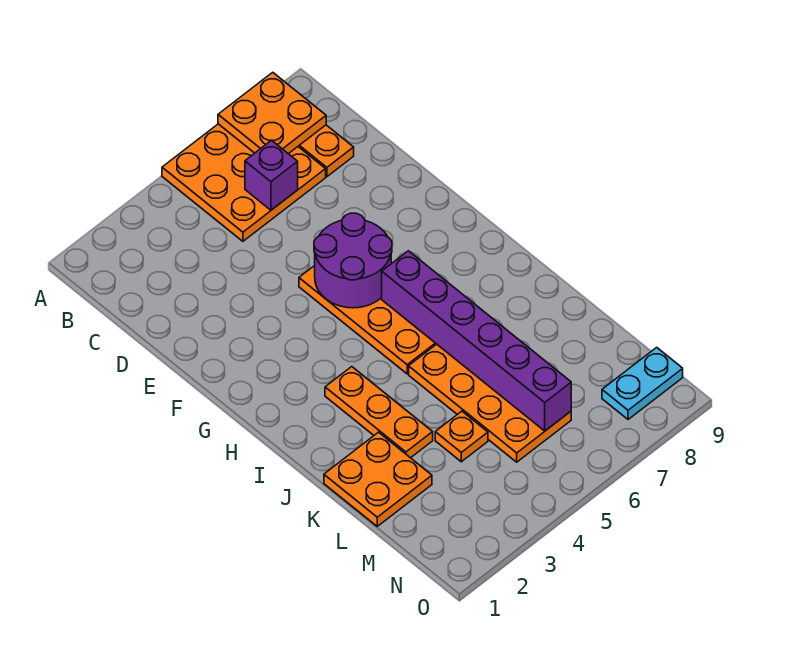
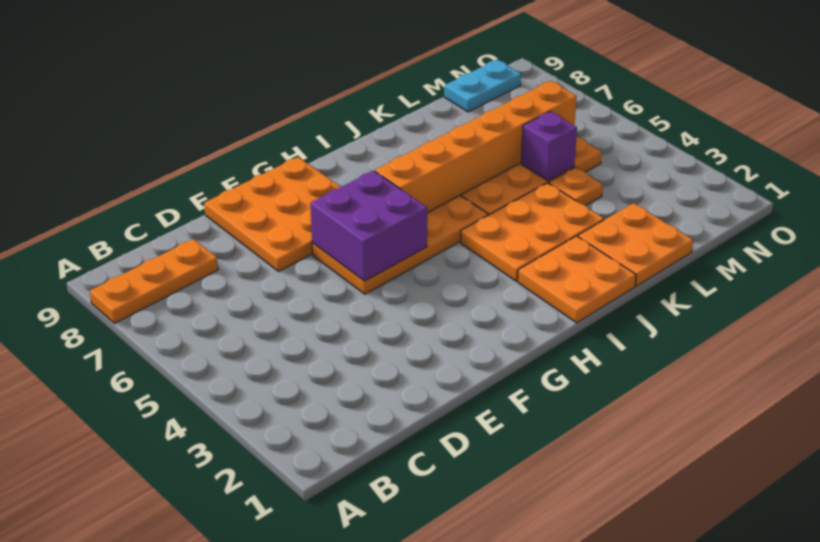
orange 3x3 plate [162,124,326,241] -> orange 3x3 plate moved to [204,157,340,271]
orange 2x2 plate [218,72,326,154] -> orange 2x2 plate moved to [518,236,636,323]
purple 1x1 brick [245,140,298,210] -> purple 1x1 brick moved to [521,111,577,181]
purple 2x2 round brick [314,213,392,308] -> purple 2x2 brick [310,171,427,281]
purple 1x6 brick [382,251,571,431] -> orange 1x6 brick [375,81,577,213]
orange 1x3 plate [325,367,433,458] -> orange 2x3 plate [460,183,604,281]
cyan 1x2 plate [602,347,683,419] -> cyan 1x2 plate turned to [444,60,521,112]

